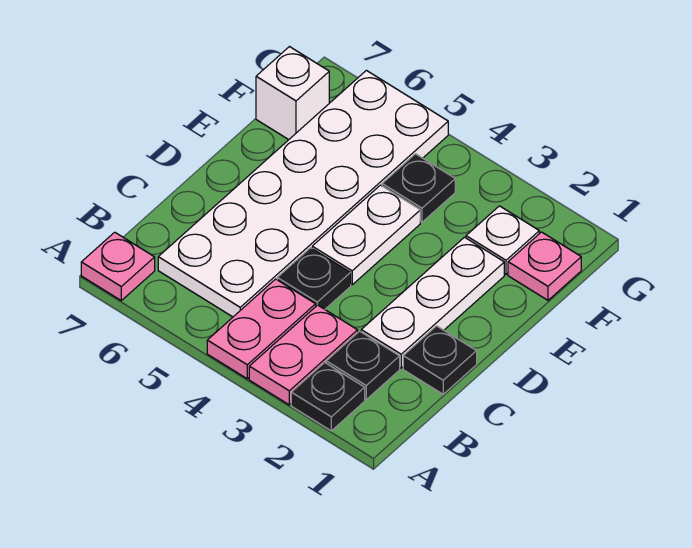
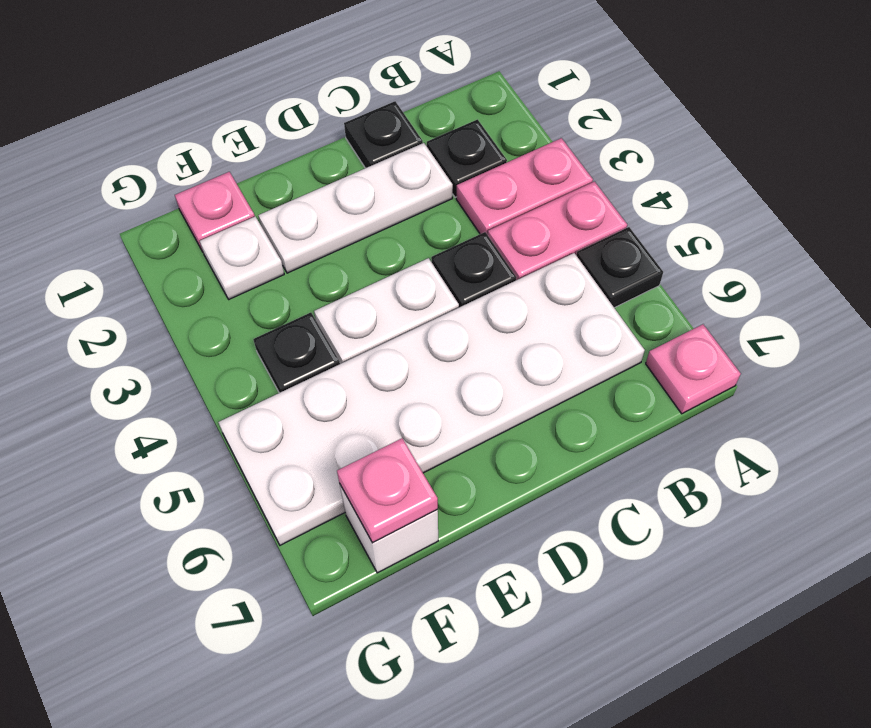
black 1x1 plate [291,363,365,431] -> black 1x1 plate moved to [576,227,663,308]
none -> pink 1x1 plate [337,438,438,543]

